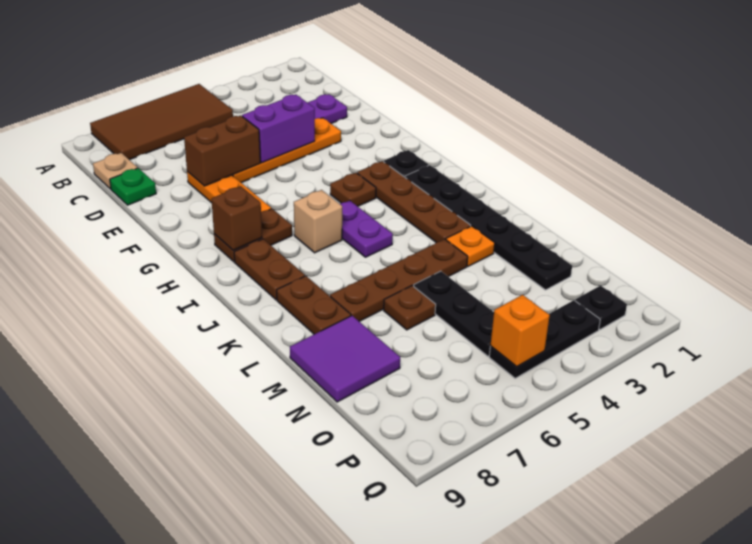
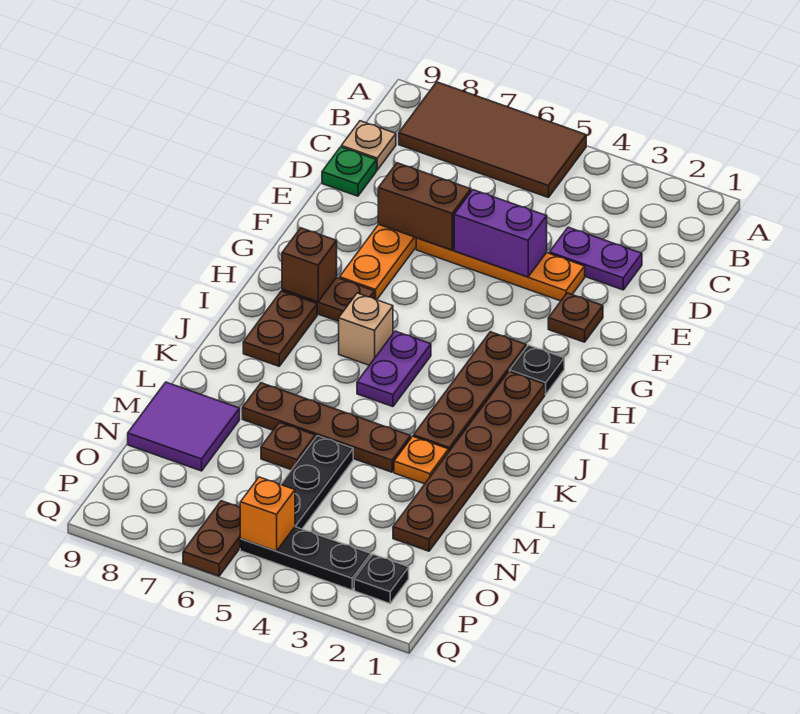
brown 1x1 plate [330,173,376,206] -> brown 1x1 plate moved to [548,293,603,342]
black 1x6 plate [405,165,572,290] -> brown 1x6 plate [393,371,545,551]
brown 1x2 plate [277,276,351,334] -> brown 1x2 plate moved to [183,501,240,576]

